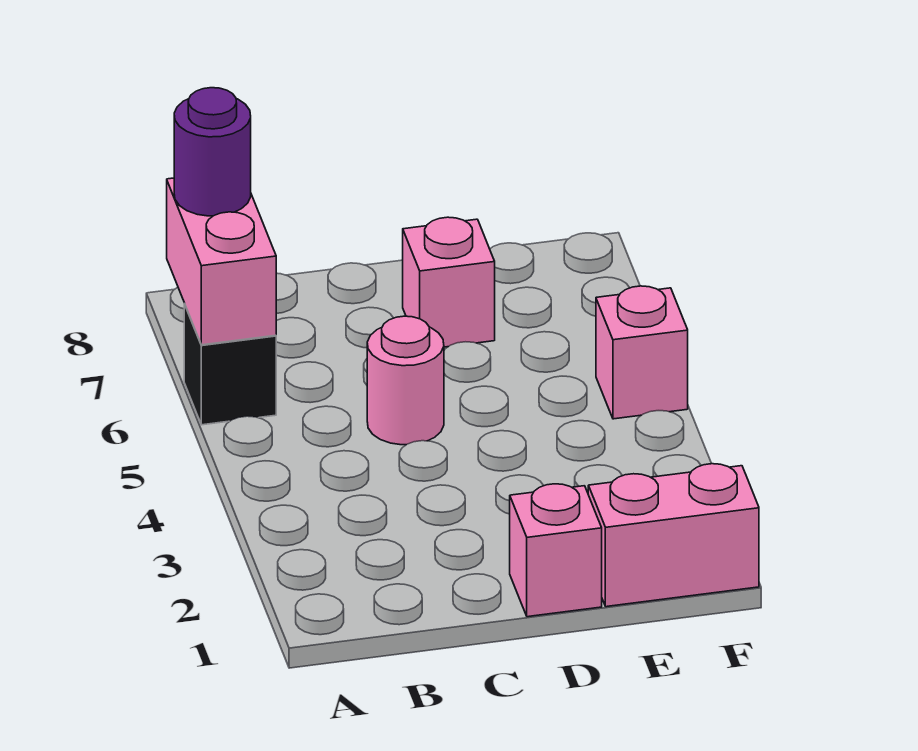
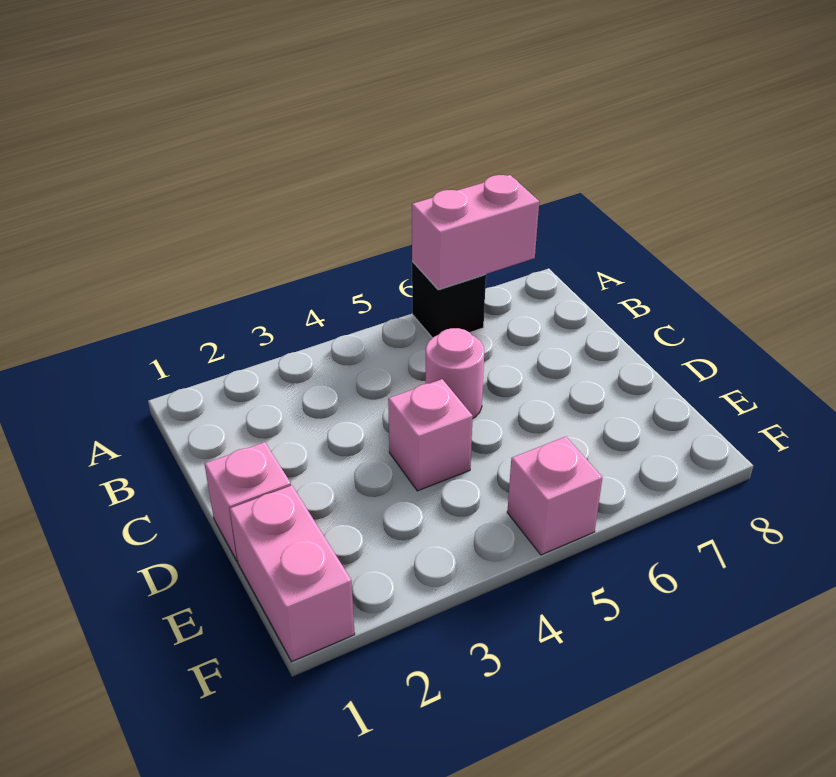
purple 1x1 round brick [174,88,251,216] -> none
pink 1x1 brick [403,217,495,347] -> pink 1x1 brick moved to [388,379,473,491]

